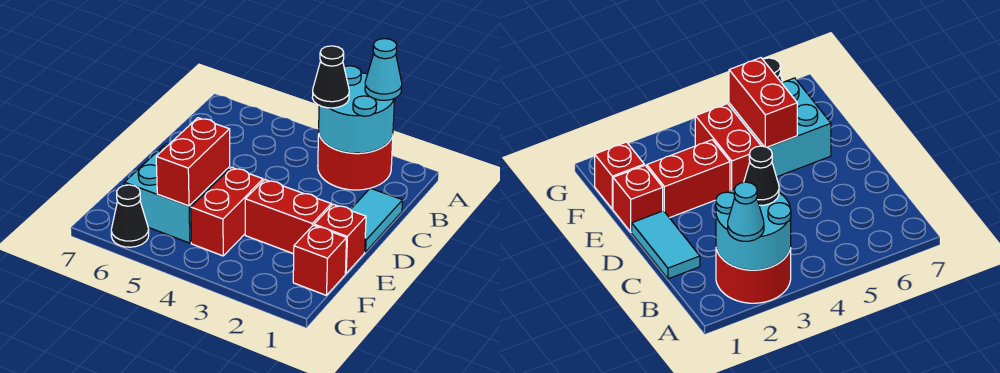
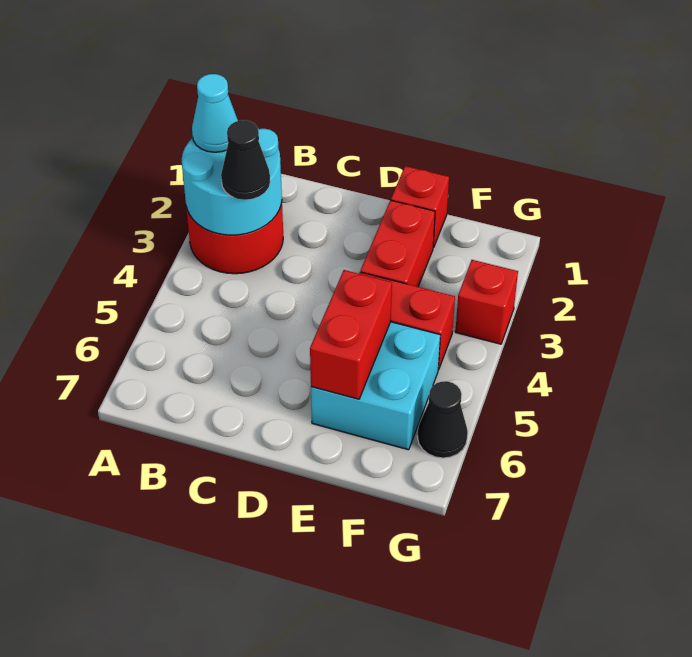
cyan 1x2 tile [350,188,403,252] -> none
red 1x2 brick [156,118,230,206] -> red 1x2 brick turned to [310,270,392,399]
red 1x1 brick [293,225,347,295] -> red 1x1 brick moved to [455,260,518,344]

